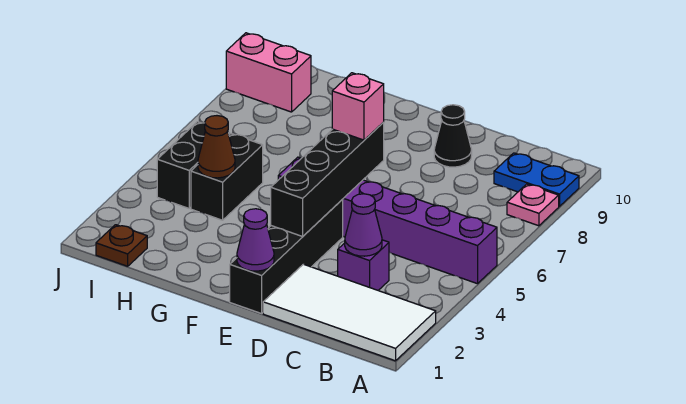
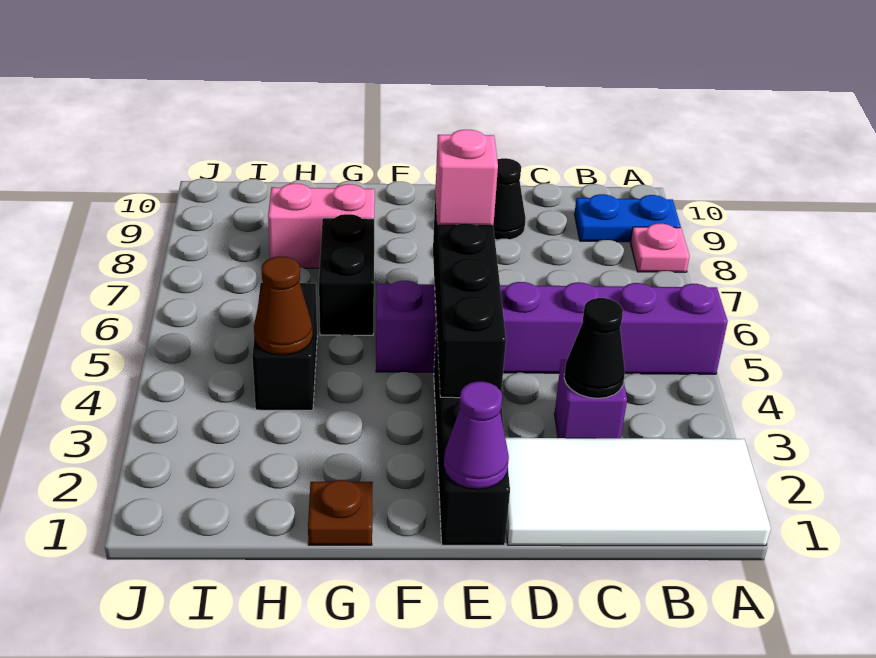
purple 1x1 cone [345,194,382,256] -> black 1x1 cone [564,298,625,398]
brown 1x1 plate [96,225,147,266] -> brown 1x1 plate moved to [308,480,373,545]
black 1x2 brick [157,122,229,208] -> black 1x2 brick moved to [319,214,374,335]
pink 1x2 brick [226,33,311,112] -> pink 1x2 brick moved to [268,183,375,268]

